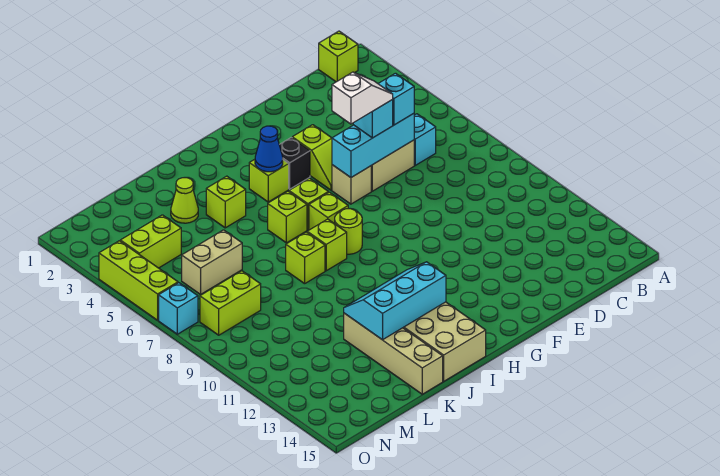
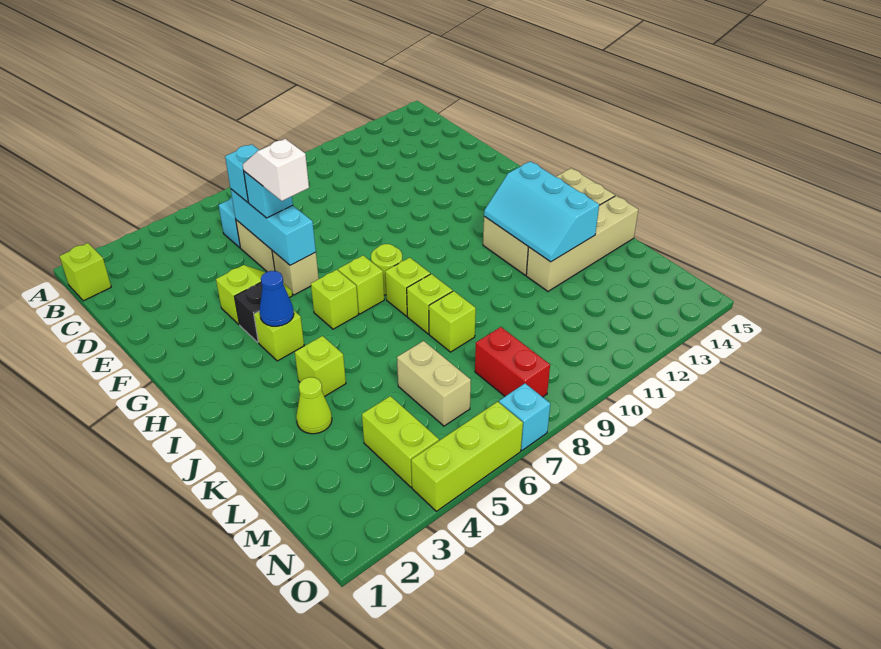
lime 1x1 brick [268,191,307,243] -> lime 1x1 brick moved to [429,291,476,352]
lime 1x2 brick [200,271,261,335] -> red 1x2 brick [475,327,550,397]

